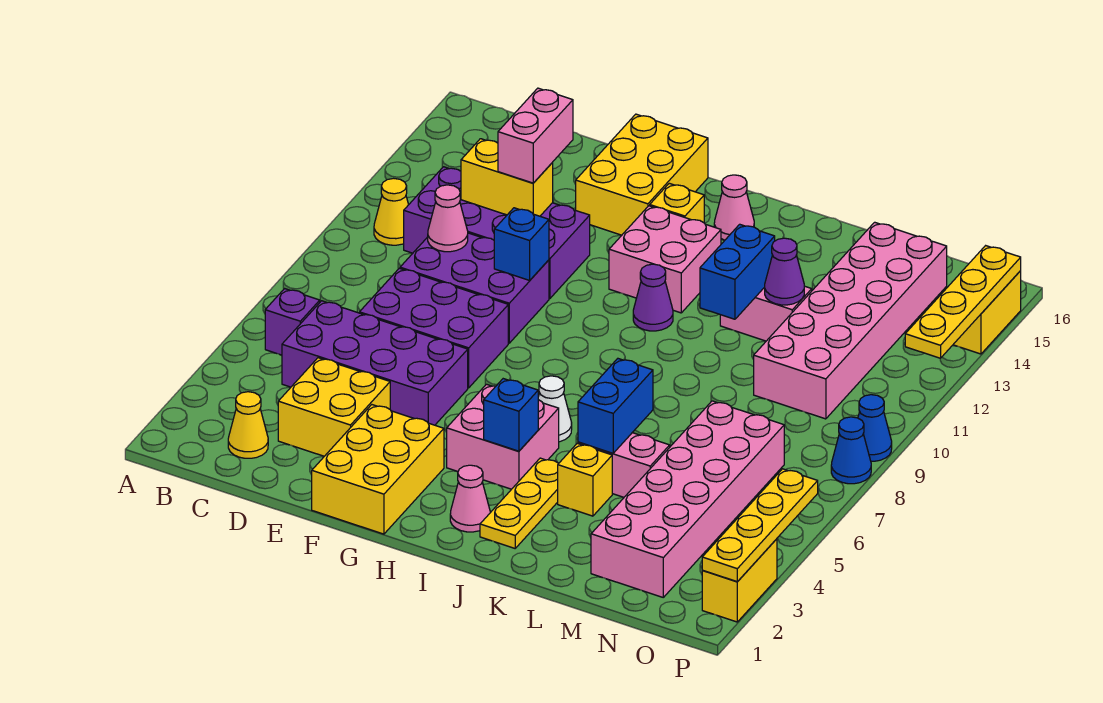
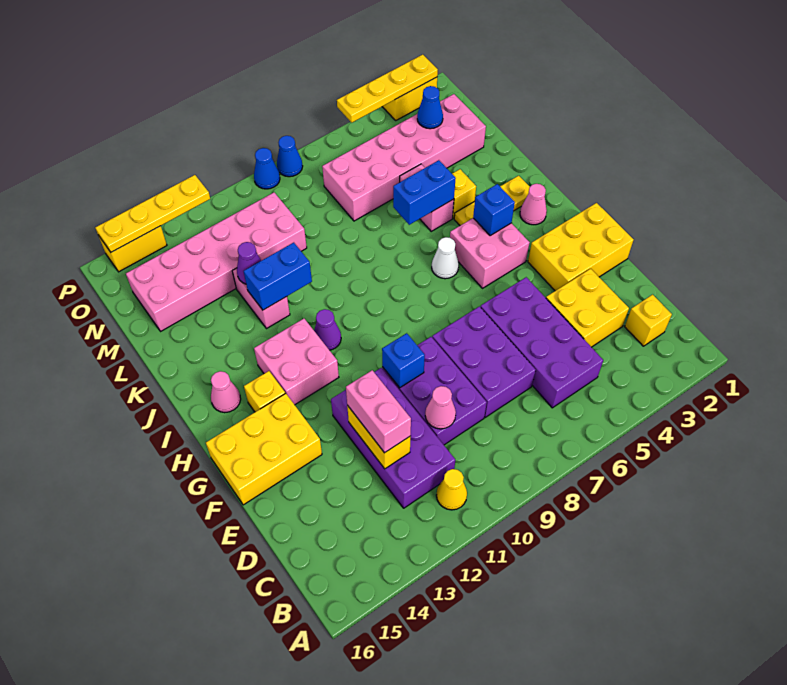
purple 1x1 brick [265,289,320,355] -> none
yellow 1x1 cone [228,392,268,458] -> yellow 1x1 brick [625,295,672,346]
pink 1x2 brick [498,88,573,183] -> pink 1x2 brick turned to [346,370,411,453]
none -> blue 1x1 cone [417,86,443,129]

